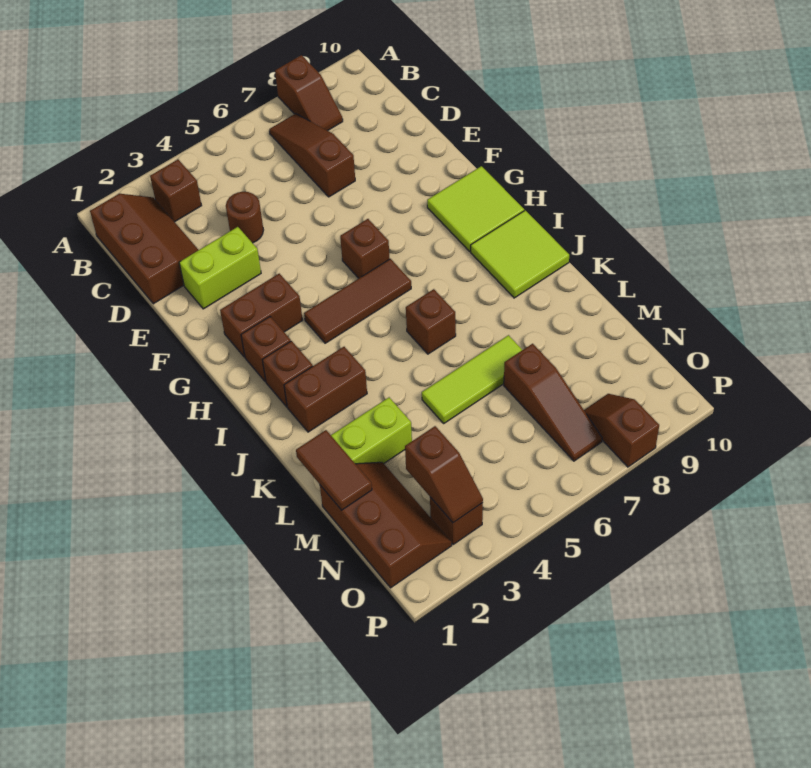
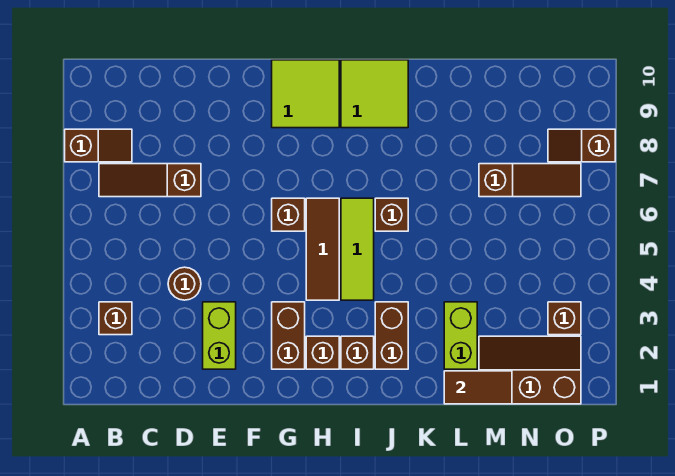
brown 2x3 slope [90,194,198,304] -> none
lime 1x3 tile [422,335,522,423] -> lime 1x3 tile moved to [341,198,374,300]
brown 1x2 slope [405,426,483,523] -> none

